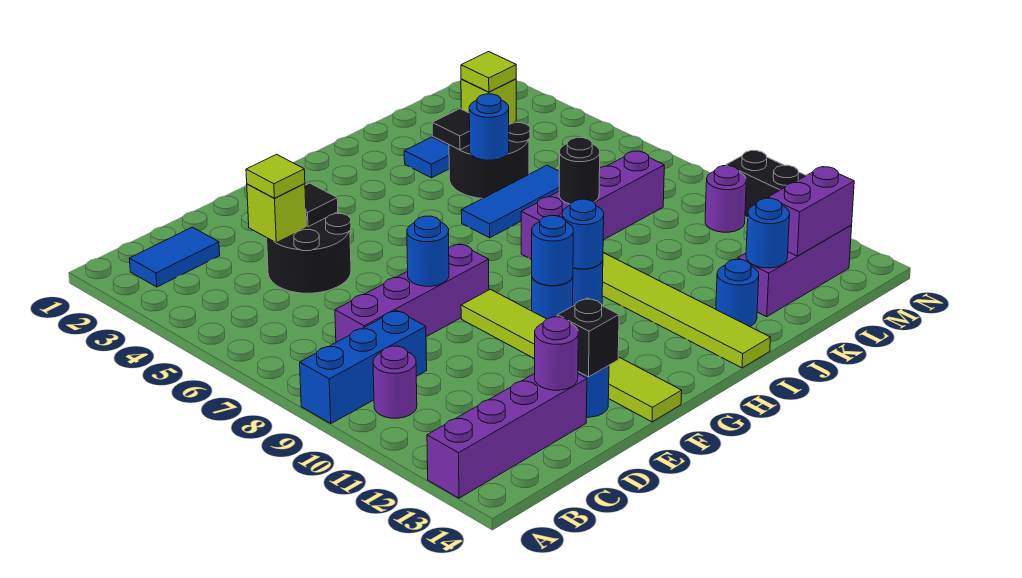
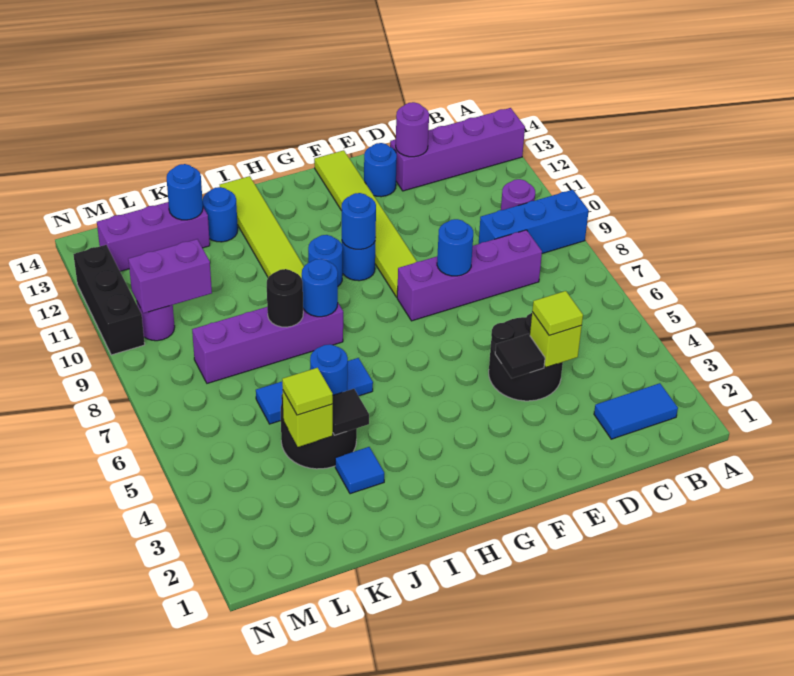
black 1x1 brick [557,298,619,377] -> none
blue 1x1 round brick [562,199,604,269] -> blue 1x1 round brick moved to [302,259,338,317]
purple 1x2 brick [768,167,854,256] -> purple 1x2 brick moved to [128,239,212,313]

